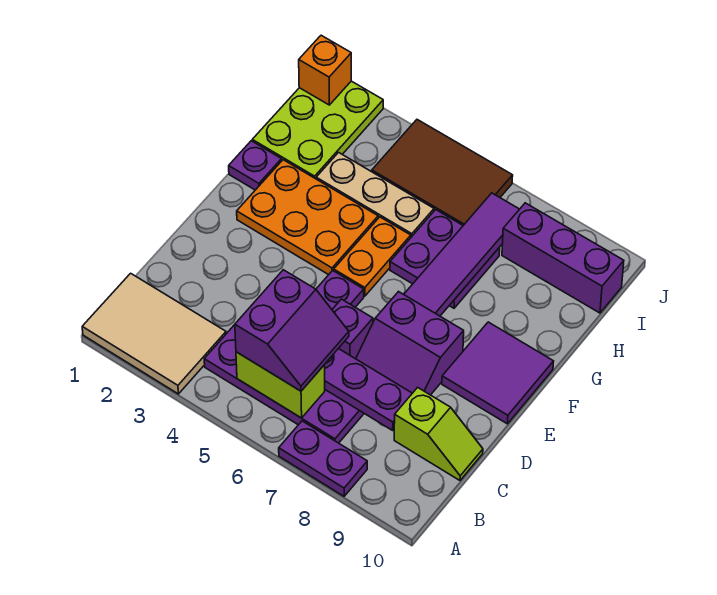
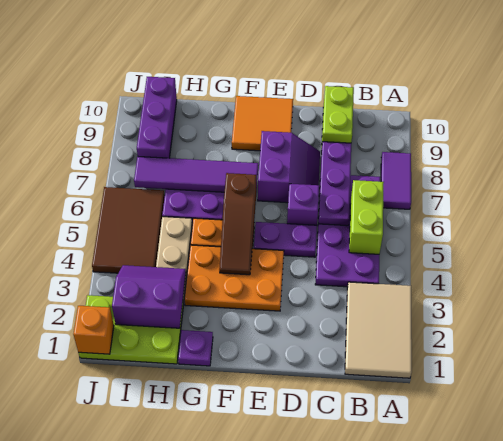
purple 1x2 plate [279,421,367,496] -> purple 1x2 tile [381,152,411,209]
purple 2x2 slope [235,270,349,391] -> purple 2x2 slope moved to [112,265,186,328]
lime 1x2 slope [394,387,483,480] -> lime 1x2 brick [321,86,354,154]
purple 2x2 tile [442,322,554,424] -> orange 2x2 tile [232,96,293,151]
orange 2x3 plate [237,160,378,275] -> orange 2x3 plate turned to [184,245,284,311]
none -> brown 1x3 slope [219,173,256,275]

